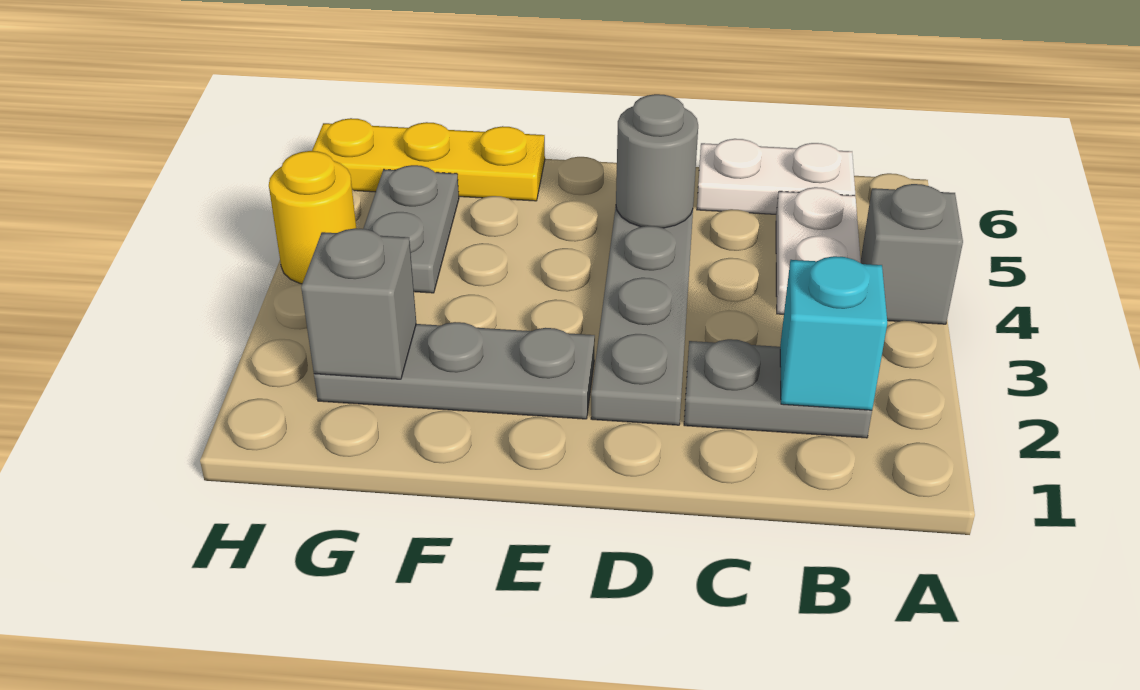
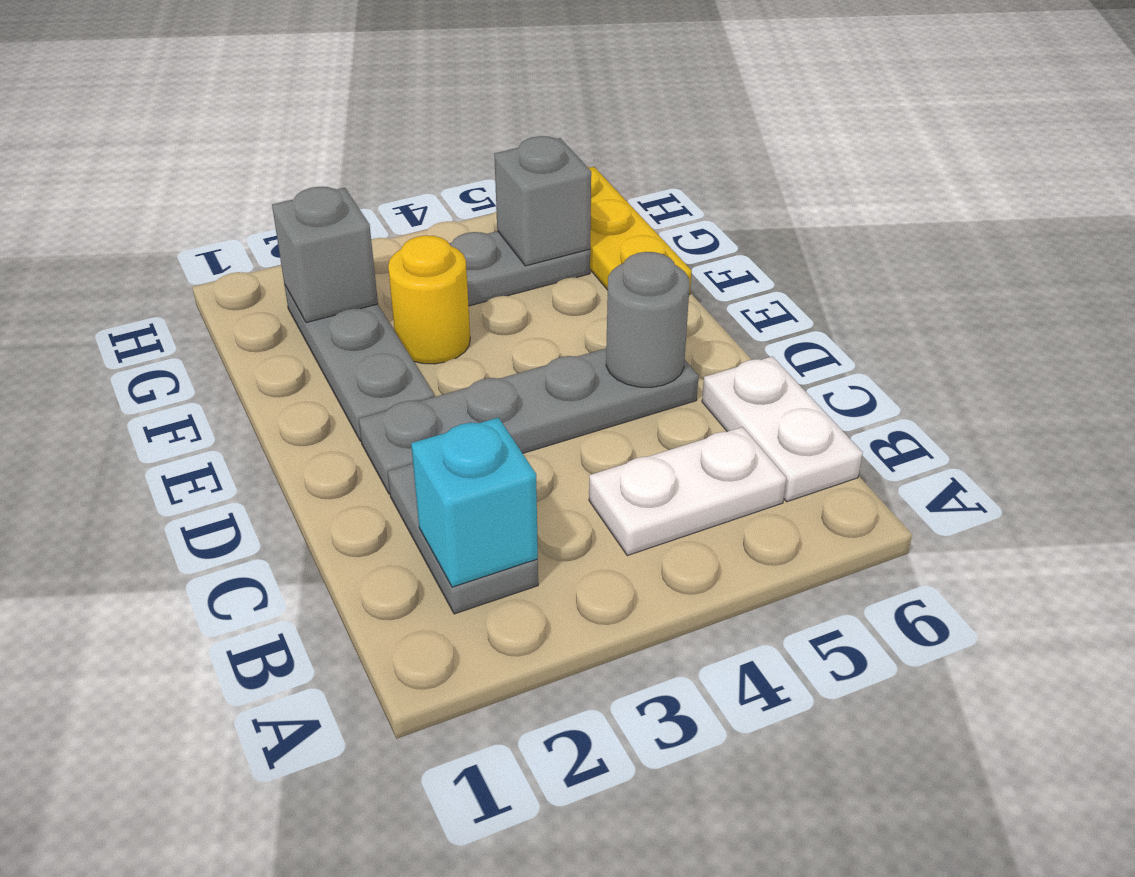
grey 1x1 brick [861,184,963,324] -> grey 1x1 brick moved to [494,136,591,266]
yellow 1x1 round brick [269,151,356,284] -> yellow 1x1 round brick moved to [388,235,470,364]

